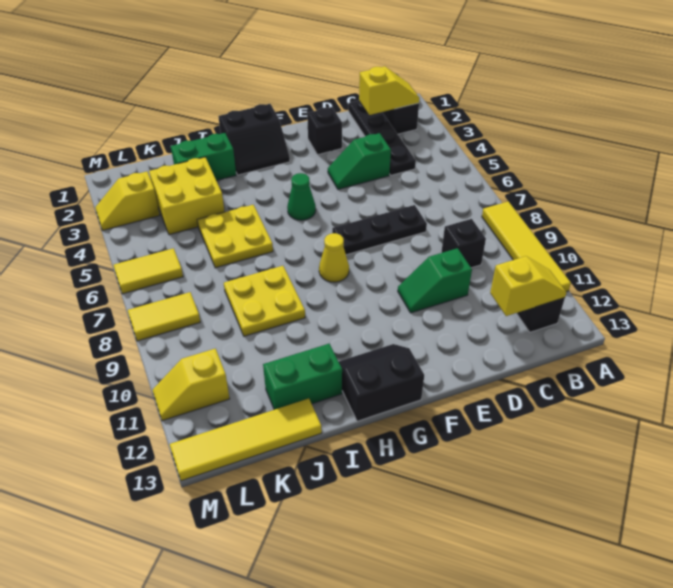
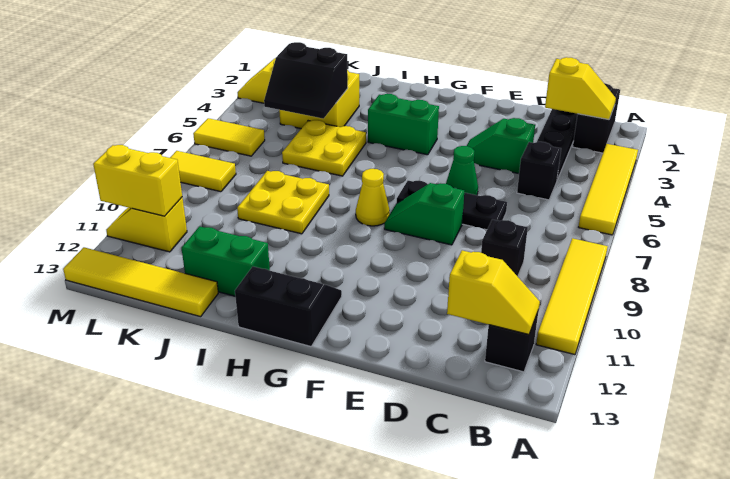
none -> yellow 1x4 tile [579,144,638,235]
green 1x2 slope [398,248,472,313] -> green 1x2 slope moved to [384,183,464,245]
black 1x1 brick [307,107,342,155] -> black 1x1 brick moved to [517,142,561,200]
black 2x2 slope [218,104,290,175] -> black 2x2 slope moved to [264,42,348,119]
green 1x1 cone [287,173,316,220] -> green 1x1 cone moved to [446,146,478,195]
green 1x2 brick [171,133,236,181] -> green 1x2 brick moved to [368,94,439,155]
none -> yellow 1x2 brick [93,145,182,216]

